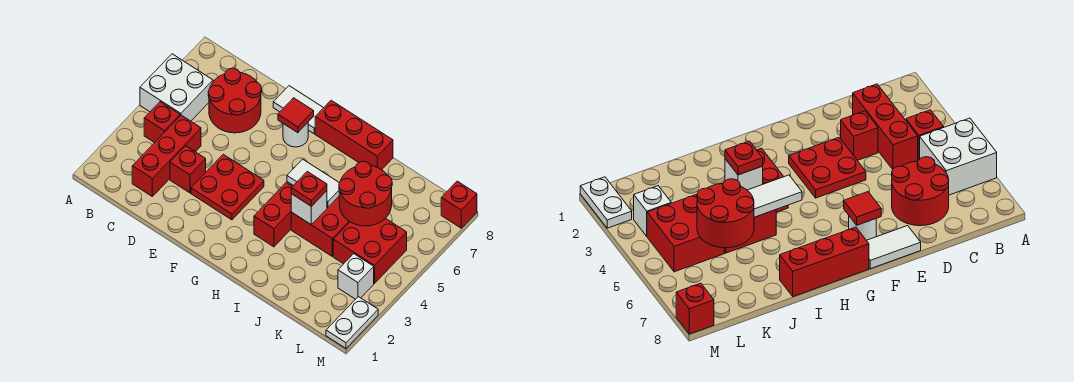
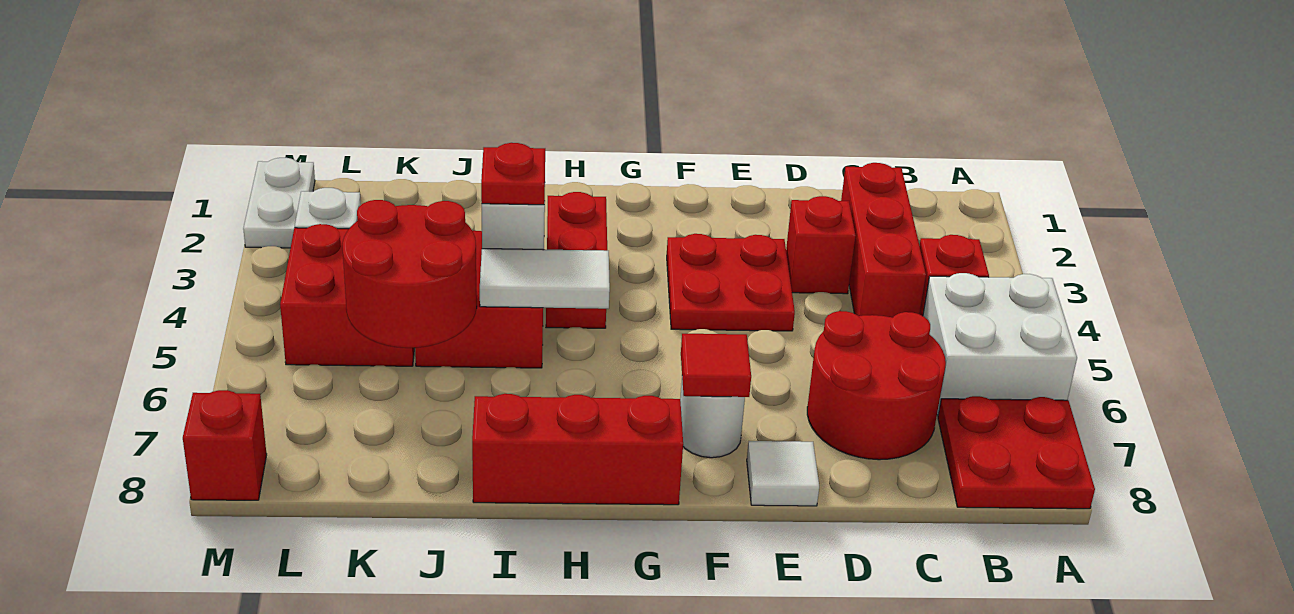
none -> red 2x2 plate [938,396,1095,509]
white 1x2 tile [273,86,323,134] -> white 1x1 tile [747,441,819,506]

